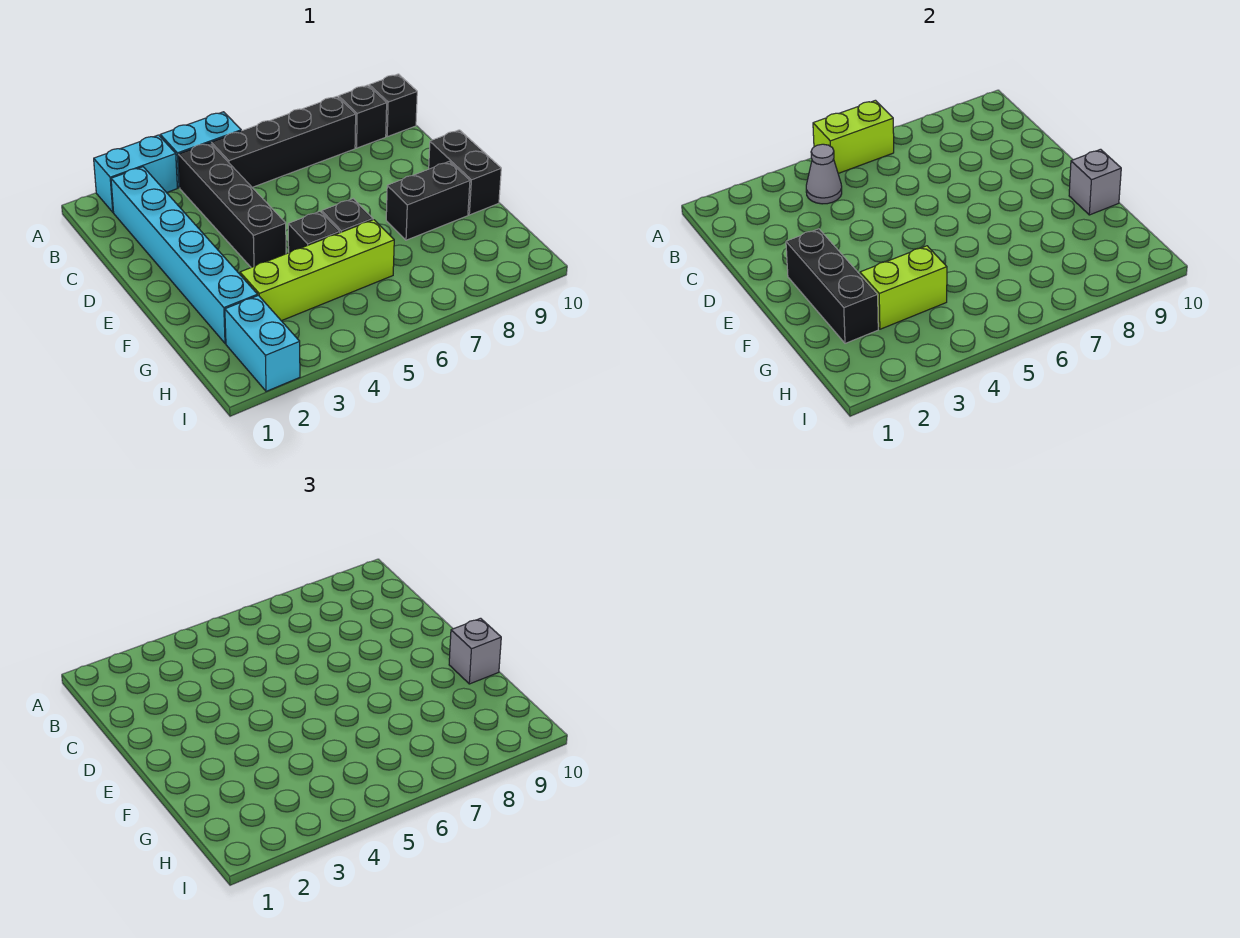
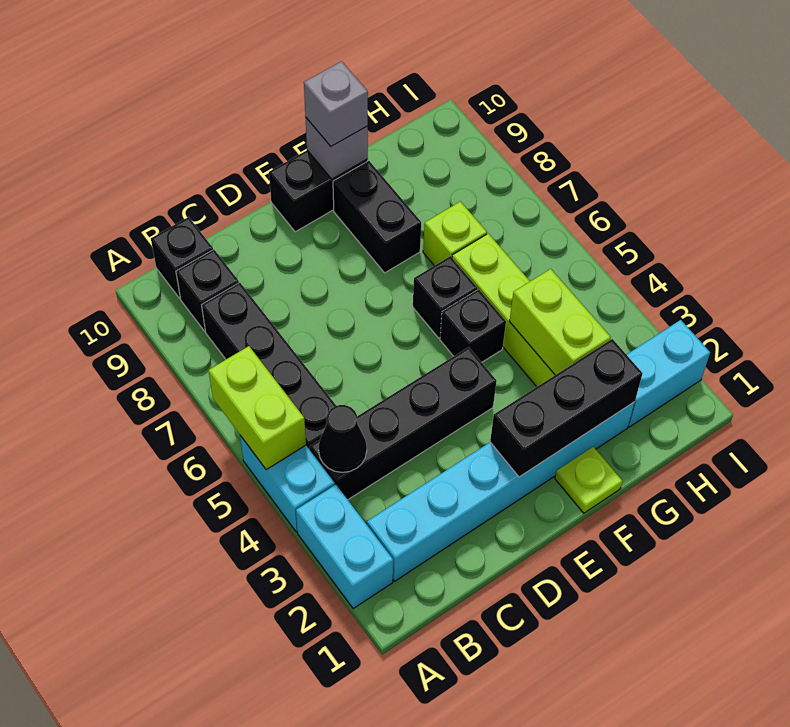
grey 1x1 cone [806,144,842,204] -> black 1x1 cone [319,405,367,472]
none -> lime 1x1 plate [555,447,622,513]
none -> lime 1x1 brick [423,201,487,266]

